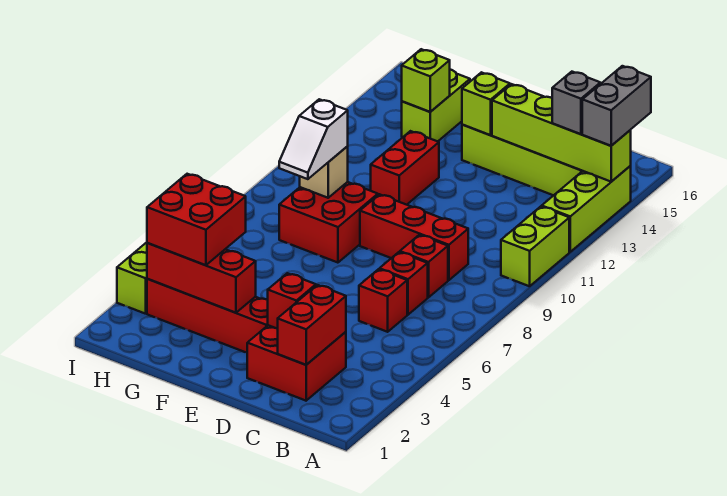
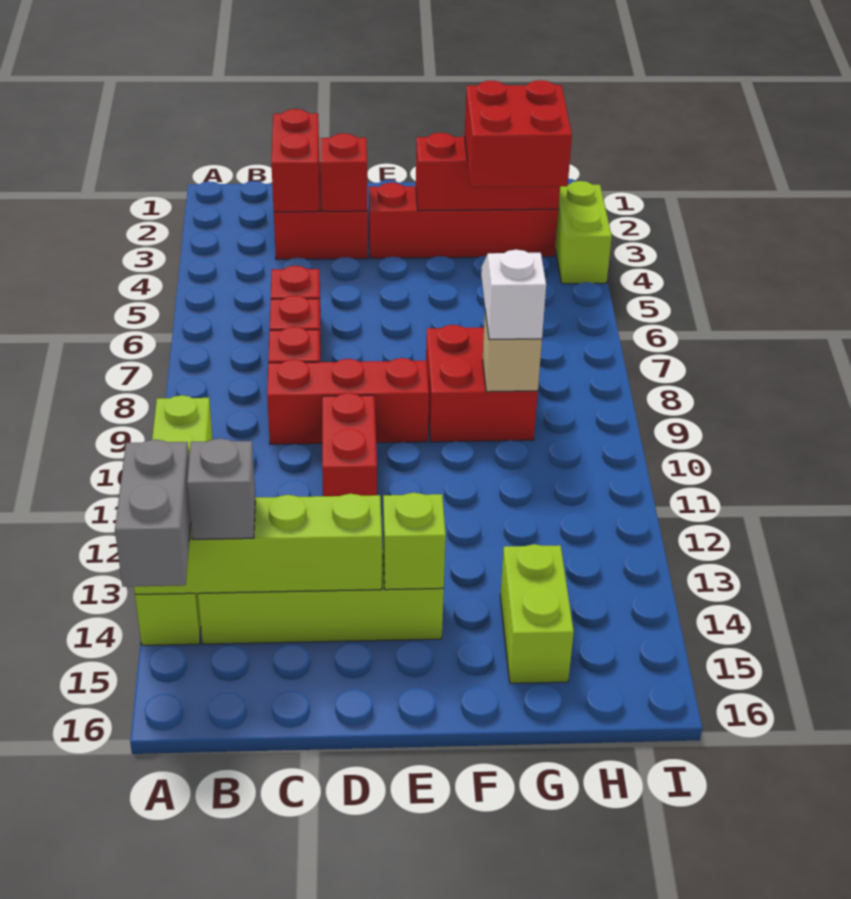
red 1x2 brick [371,131,439,205] -> red 1x2 brick moved to [322,393,377,496]
lime 1x1 brick [402,49,450,112] -> none

